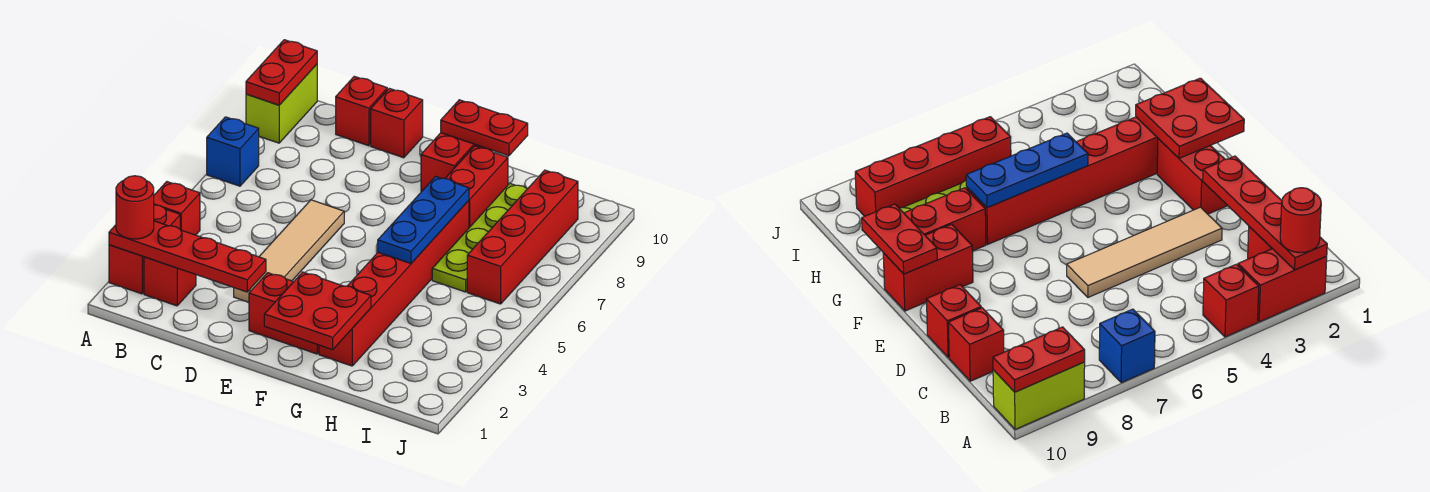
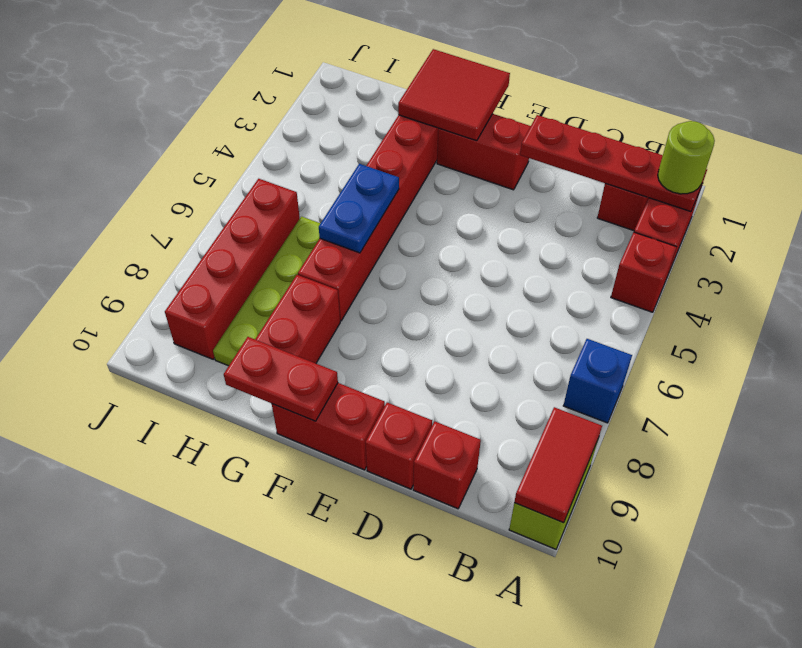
red 1x1 round brick [116,176,154,239] -> lime 1x1 round brick [658,121,715,194]
red 1x2 plate [246,40,317,105] -> red 1x2 tile [514,407,602,523]
tan 1x4 tile [234,200,344,302] -> none
red 2x2 plate [264,272,371,350] -> red 2x2 tile [398,49,510,141]
red 1x2 brick [421,133,493,192] -> red 1x2 brick turned to [272,383,385,470]
blue 1x3 plate [378,176,469,263] -> blue 1x2 plate [319,164,399,253]

